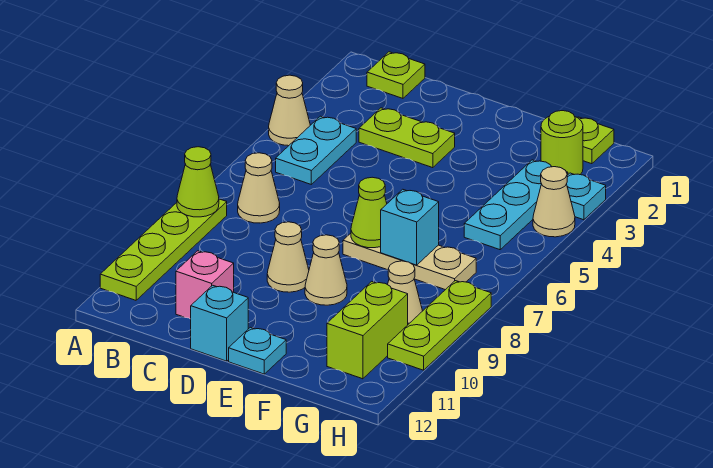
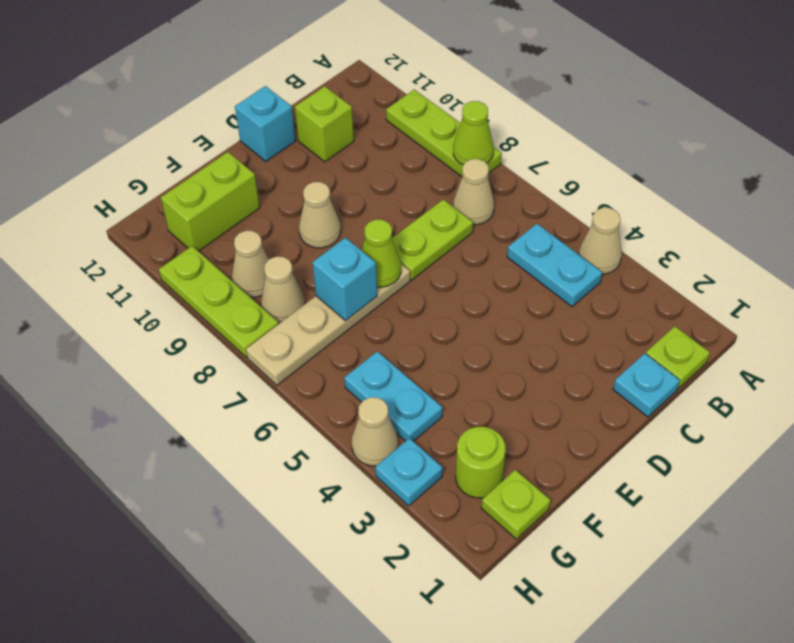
lime 1x4 plate [100,199,227,300] -> lime 1x3 plate [386,90,502,177]
lime 1x2 plate [359,108,455,168] -> lime 1x2 plate moved to [392,199,473,280]
pink 1x1 brick [176,251,234,319] -> lime 1x1 brick [295,86,354,162]
tan 1x1 cone [267,222,309,292] -> tan 1x1 cone moved to [261,257,305,323]
tan 1x3 plate [343,233,476,290] -> tan 1x4 plate [246,264,410,385]
cyan 1x1 plate [229,327,286,374] -> cyan 1x1 plate moved to [613,353,680,417]
cyan 1x3 plate [464,160,568,250] -> cyan 1x2 plate [344,351,442,441]
lime 1x2 brick [327,282,408,379] -> lime 1x2 brick turned to [161,152,260,251]

